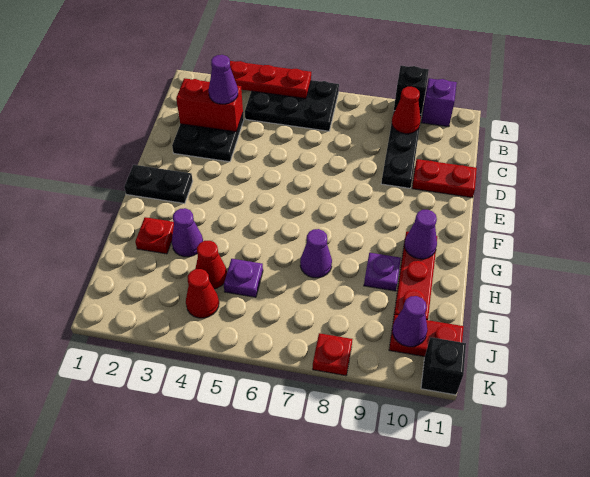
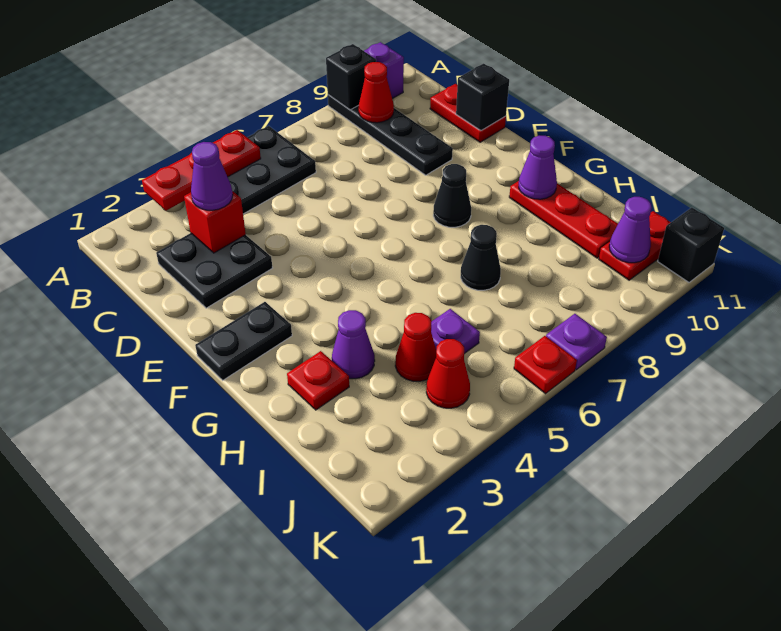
red 1x2 brick [176,78,243,132] -> red 1x1 brick [184,191,246,253]
red 1x2 plate [412,159,477,198] -> red 1x2 plate turned to [430,84,506,142]
none -> black 1x1 brick [456,64,509,131]
none -> black 1x1 cone [433,164,471,227]
purple 1x1 cone [300,229,332,278] -> black 1x1 cone [461,225,501,290]
purple 1x1 plate [364,253,401,291] -> purple 1x1 plate moved to [546,314,607,370]
red 1x1 plate [313,333,352,376] -> red 1x1 plate moved to [514,336,577,394]

